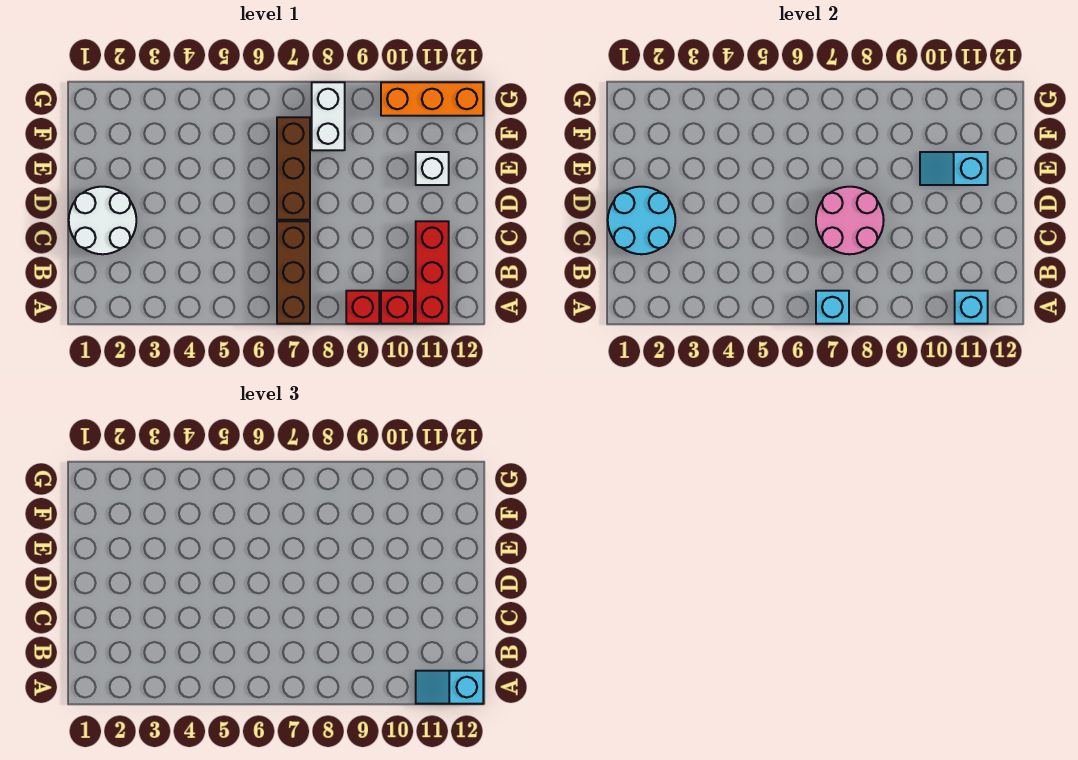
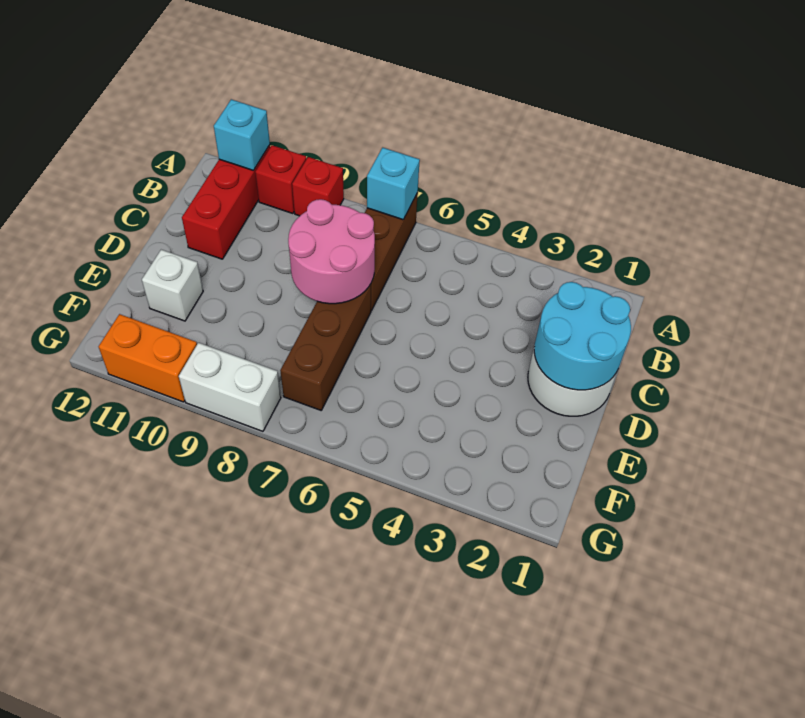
cyan 1x2 slope [416,671,483,704] -> none
cyan 1x2 slope [920,152,988,185] -> none
white 1x2 brick [312,82,345,150] -> white 1x2 brick turned to [179,343,281,431]
orange 1x3 brick [381,82,483,116] -> orange 1x2 brick [99,314,197,402]

